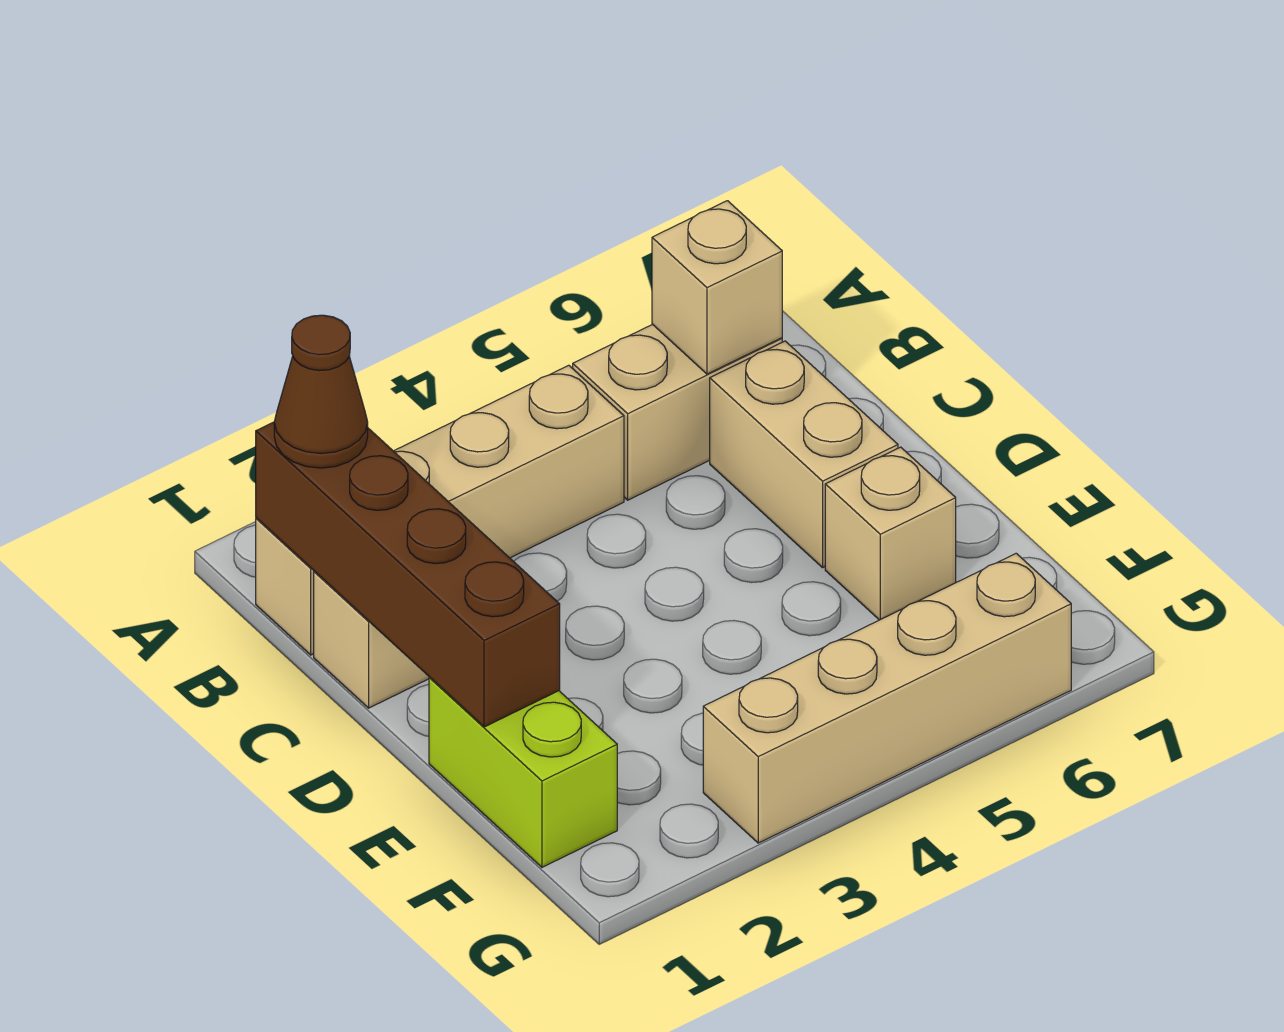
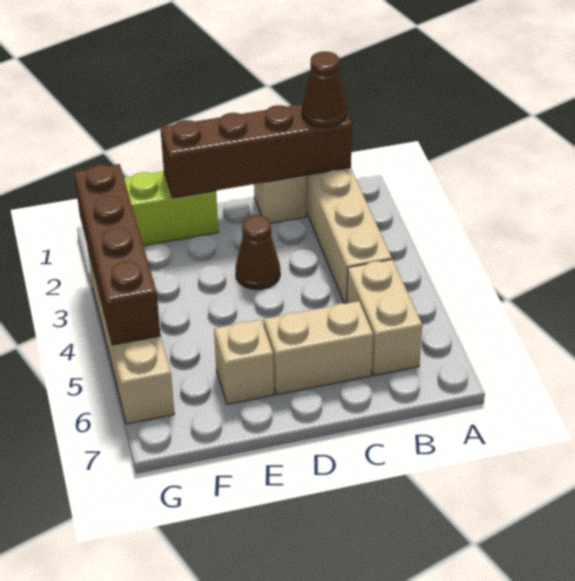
tan 1x1 brick [652,201,782,374] -> none
none -> brown 1x1 cone [235,215,280,290]
none -> brown 1x4 brick [74,164,161,345]

